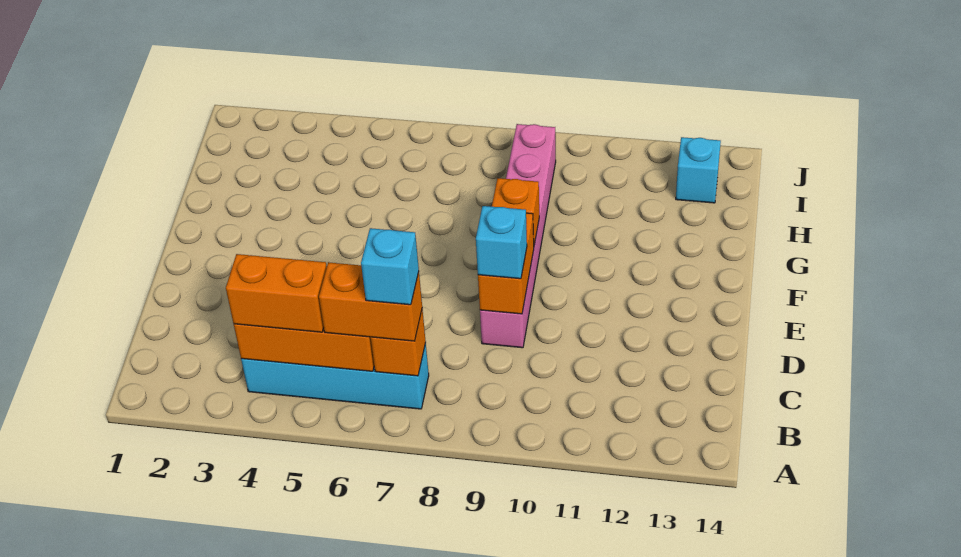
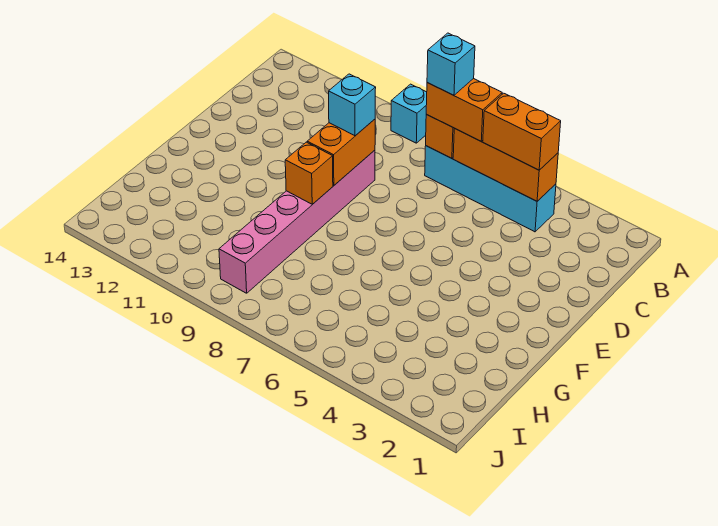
cyan 1x1 brick [676,137,721,203] -> cyan 1x1 brick moved to [391,84,427,143]

